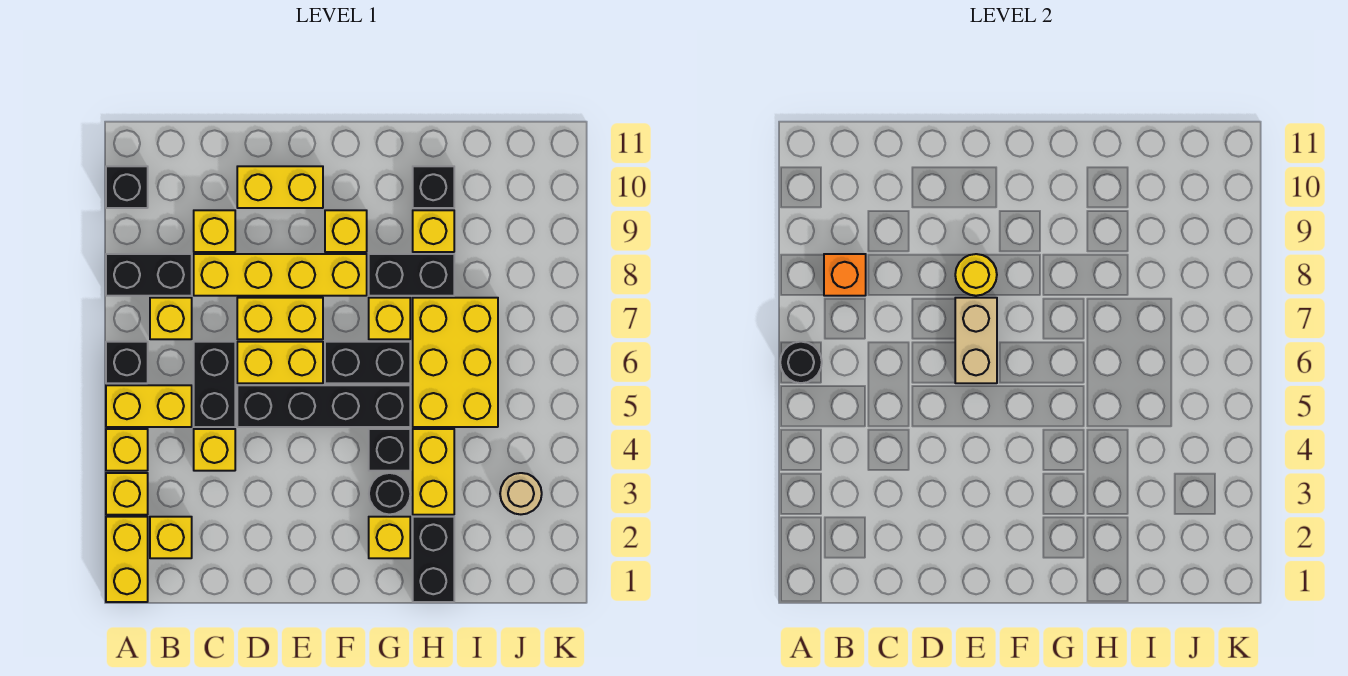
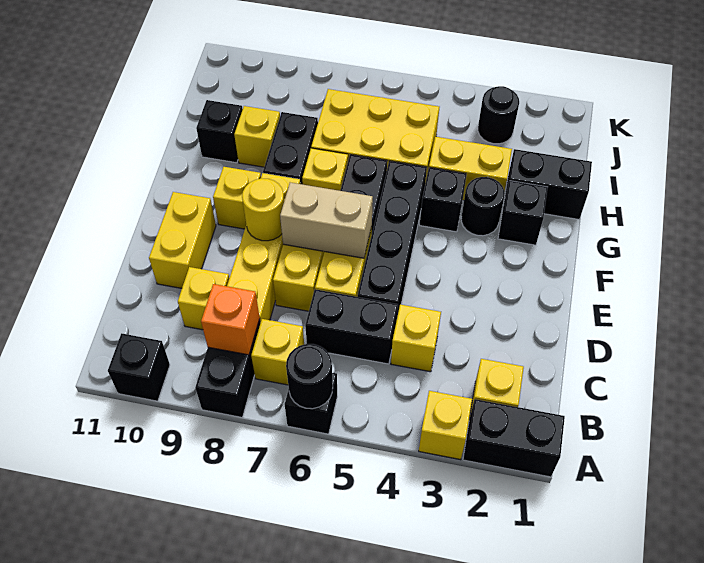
yellow 1x2 brick [106,517,148,602] -> black 1x2 brick [463,399,565,477]
yellow 1x1 brick [106,429,148,471] -> none
yellow 1x2 brick [106,385,192,427] -> none
yellow 1x1 brick [369,517,410,558] -> black 1x1 brick [498,181,548,245]
tan 1x1 round brick [500,473,542,514] -> black 1x1 round brick [478,86,519,144]

